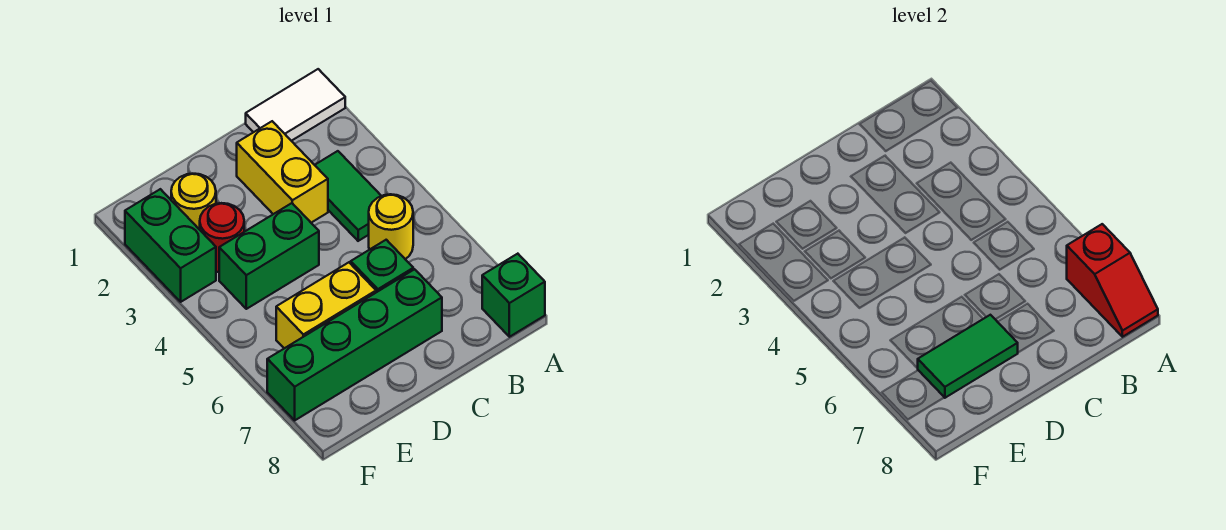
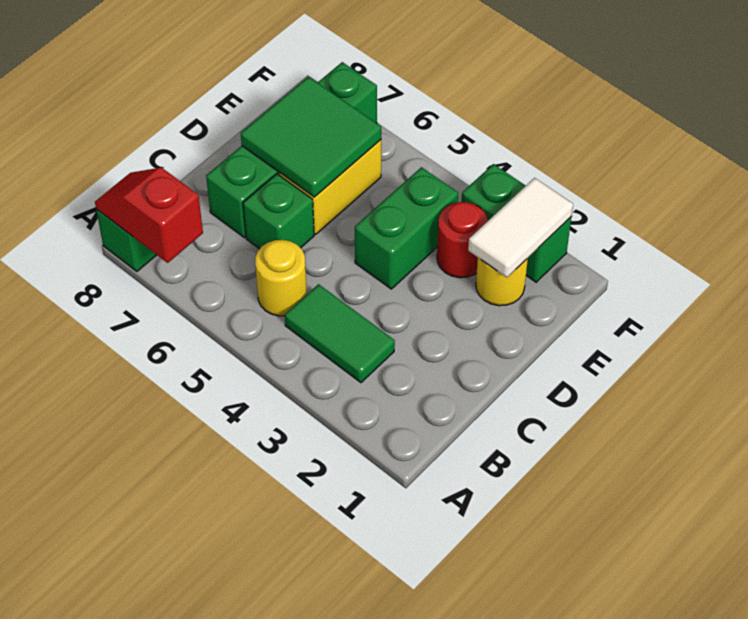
white 1x2 tile [246,69,345,141] -> white 1x2 tile moved to [468,178,573,278]
yellow 1x2 brick [237,121,328,223] -> none
green 1x2 tile [918,315,1018,398] -> green 2x2 tile [241,77,381,197]

